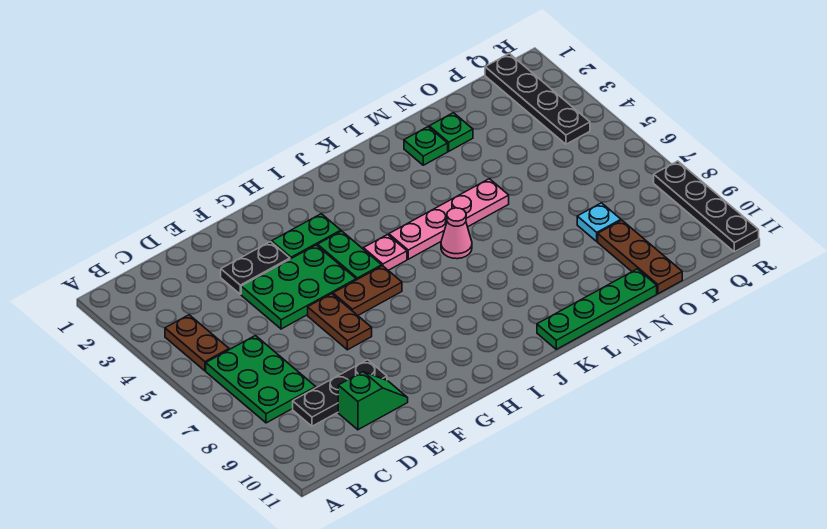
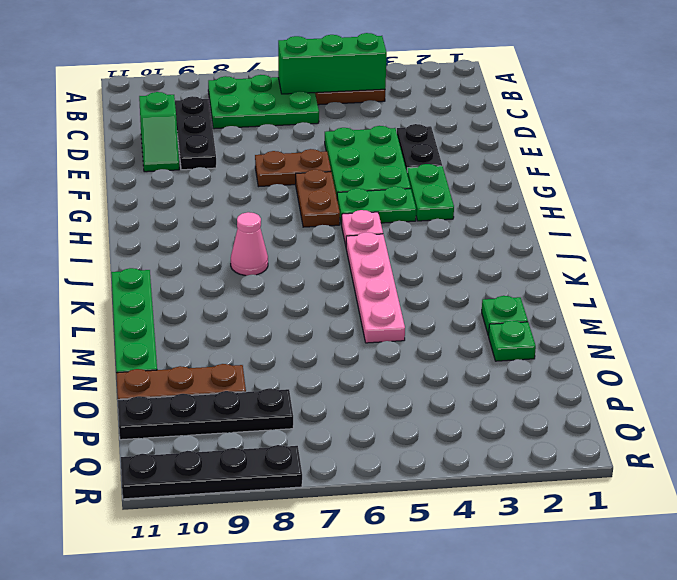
none -> green 1x3 brick [278,33,387,94]
pink 1x1 cone [441,208,472,259] -> pink 1x1 cone moved to [231,212,268,276]
cyan 1x1 plate [577,203,621,241] -> none
black 1x4 plate [485,53,590,144] -> black 1x4 plate moved to [118,388,293,440]

